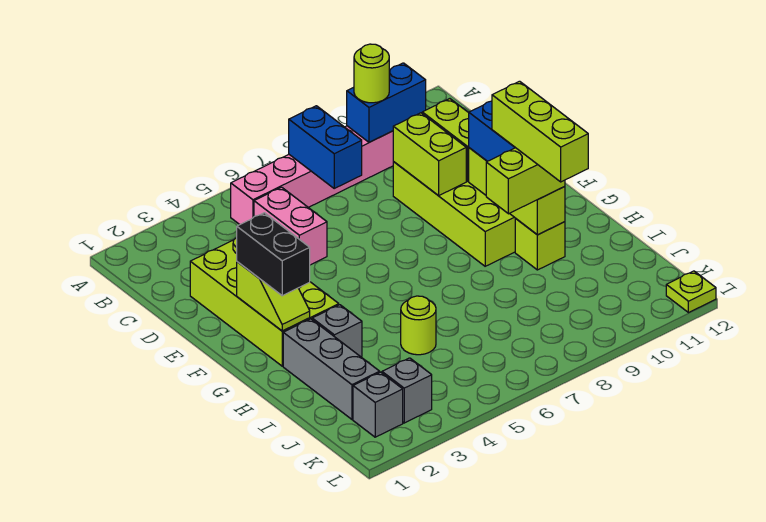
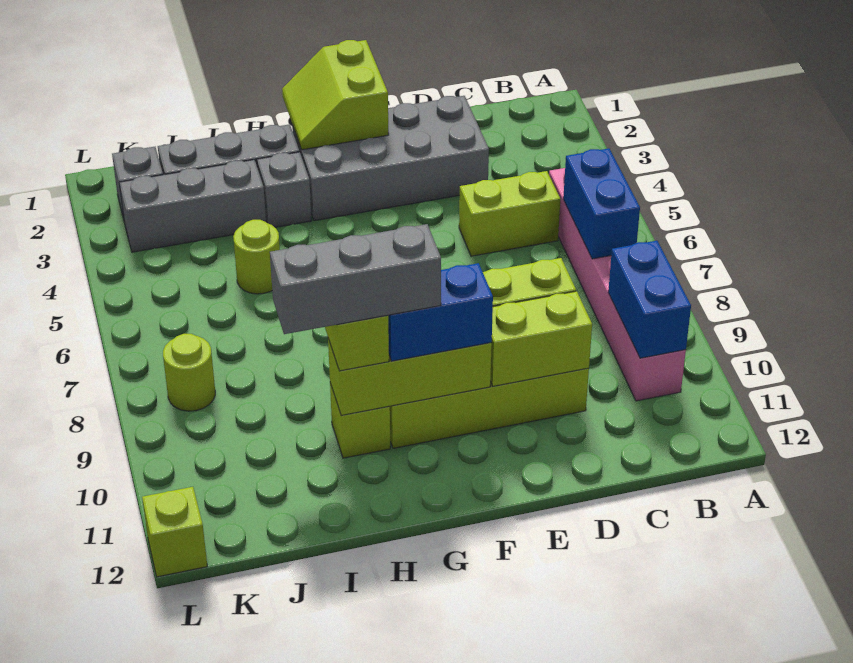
blue 1x2 brick [289,106,362,188] -> blue 1x2 brick turned to [563,148,640,259]
lime 1x1 round brick [354,44,389,103] -> lime 1x1 round brick moved to [163,334,215,411]
pink 1x2 brick [254,187,327,265] -> lime 1x2 brick [459,171,560,256]
lime 2x4 brick [190,238,339,366] -> grey 2x4 brick [292,96,489,221]
lime 1x2 slope [237,262,310,331] -> lime 2x2 slope [282,40,389,150]
black 1x2 brick [237,213,310,296] -> none
lime 1x3 brick [492,81,588,182] -> grey 1x3 brick [270,224,441,334]
grey 1x1 brick [382,358,432,423] -> grey 1x3 brick [119,160,266,252]
lime 1x1 plate [666,271,716,313] -> lime 1x1 brick [142,487,207,577]

